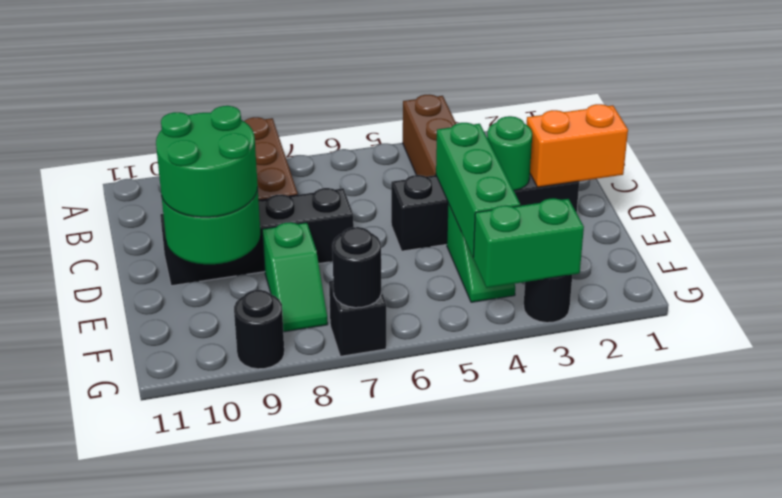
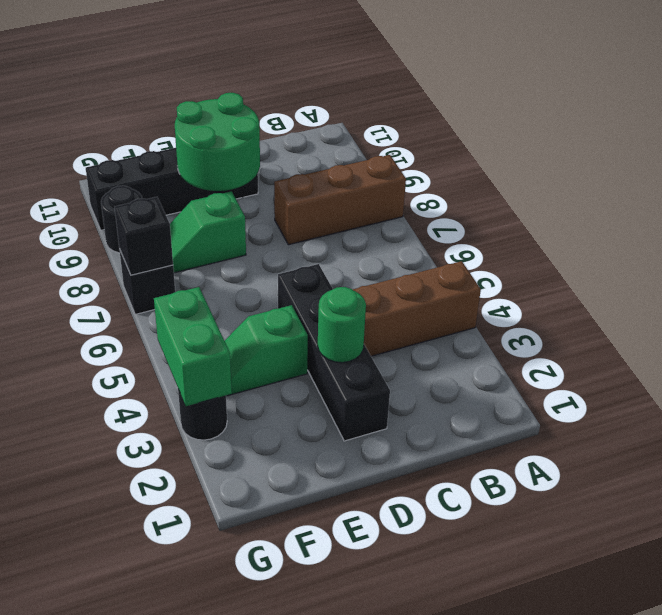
orange 1x2 brick [527,104,628,187] -> none
green 1x3 brick [436,123,520,257] -> none
black 1x4 brick [160,188,354,286] -> black 1x4 brick turned to [86,148,258,230]
green 2x2 round brick [156,106,258,217] -> none
black 1x1 round brick [332,227,381,308] -> black 1x1 brick [115,197,173,275]

